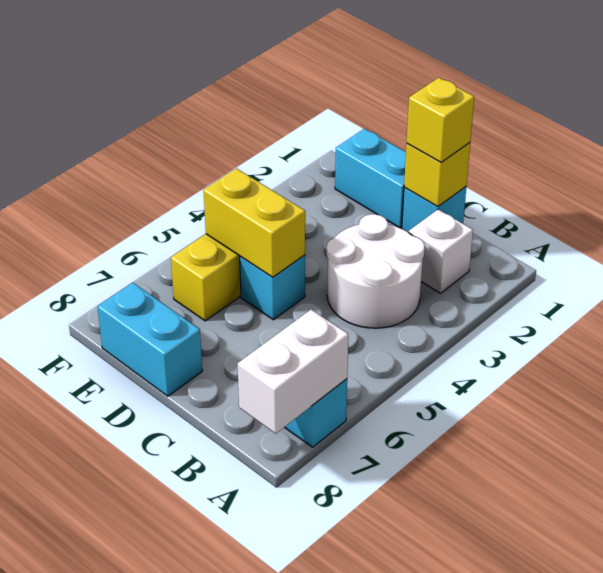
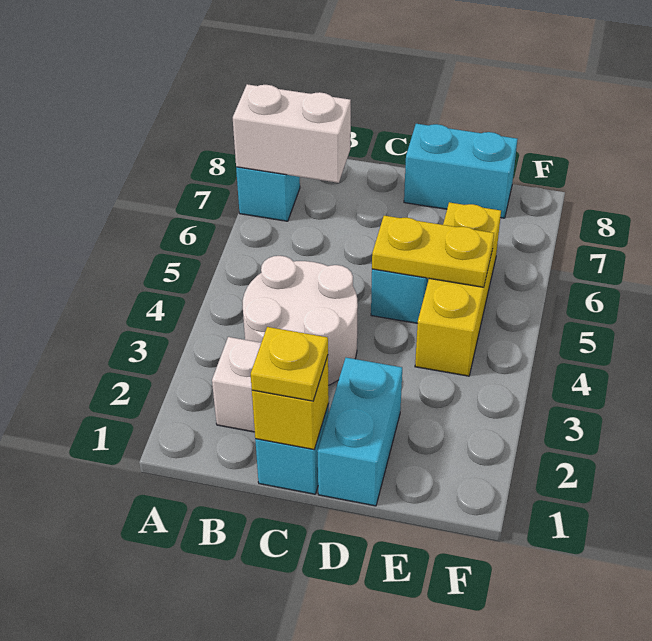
white 1x2 brick [238,310,348,434] -> white 1x2 brick turned to [233,84,351,183]
yellow 1x1 brick [407,78,474,162] -> yellow 1x1 plate [251,327,328,401]
cyan 1x2 brick [335,129,406,228] -> cyan 1x2 brick turned to [317,358,402,506]
yellow 1x2 brick [204,169,305,277] -> yellow 1x2 plate [372,216,494,287]

